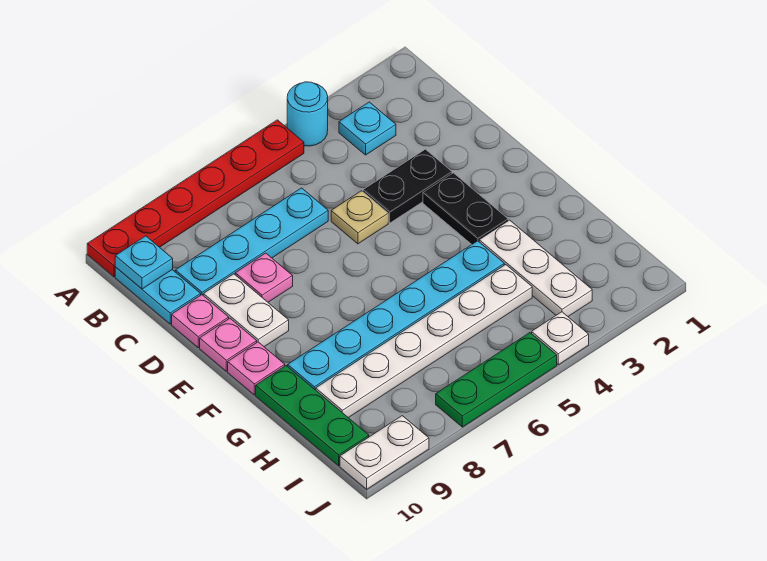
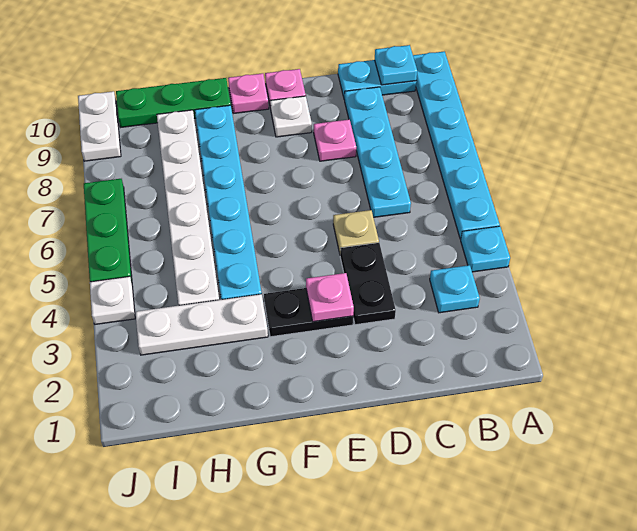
cyan 1x1 round brick [287,82,328,146] -> cyan 1x1 plate [461,226,510,272]
red 1x6 plate [87,120,304,277] -> cyan 1x6 plate [413,52,500,239]
white 1x2 plate [203,274,289,347] -> white 1x1 plate [270,96,312,137]
pink 1x1 plate [172,295,229,348] -> pink 1x1 plate moved to [306,273,354,322]

